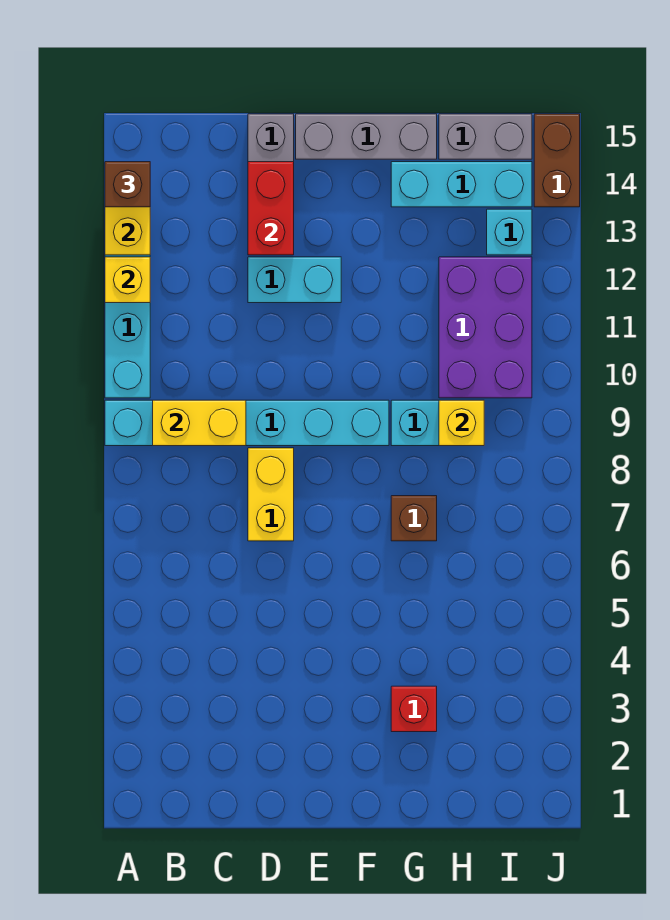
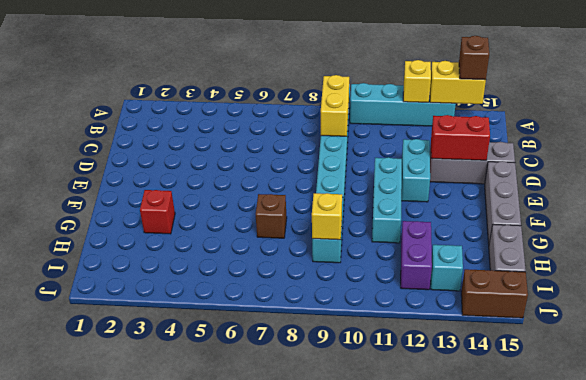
yellow 1x2 brick [248,448,294,541] -> none
cyan 1x3 brick [391,162,532,207] -> cyan 1x3 brick moved to [372,157,402,243]
purple 2x3 brick [439,257,532,398] -> purple 1x2 brick [401,221,432,290]

